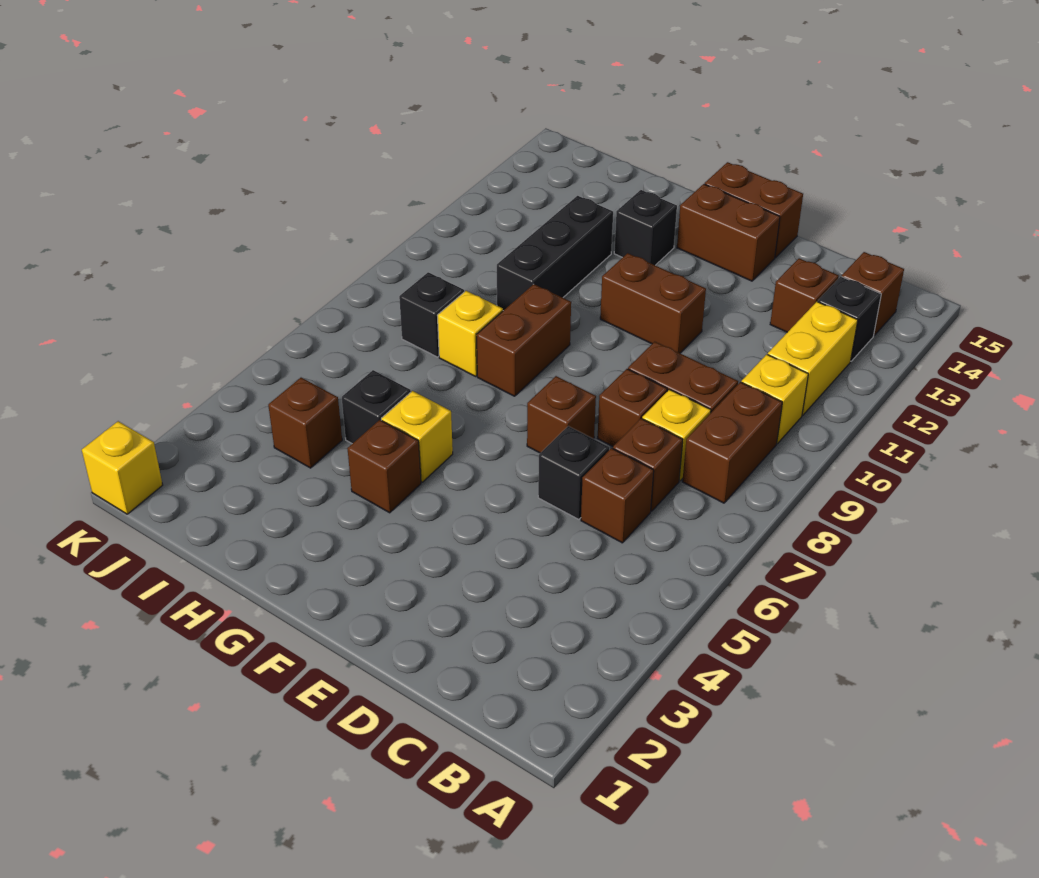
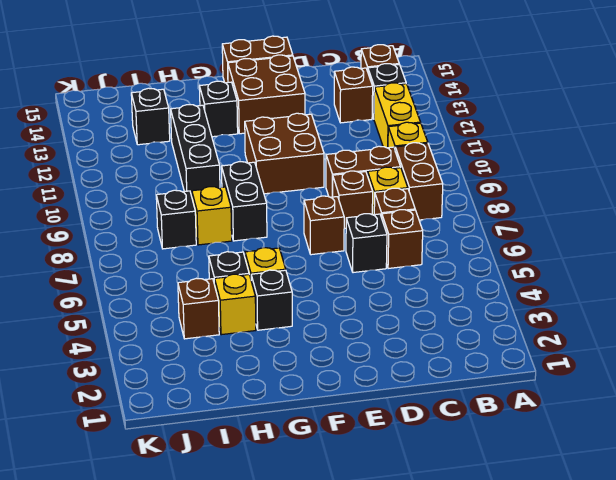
brown 1x2 brick [600,253,706,353] -> brown 2x2 brick [245,113,324,194]
brown 1x2 brick [677,184,780,281] -> brown 2x2 brick [228,55,305,134]
brown 1x1 brick [347,420,421,513] -> black 1x1 brick [251,270,292,330]
brown 1x2 brick [477,284,571,396] -> black 1x2 brick [221,162,267,241]
none -> black 1x1 brick [131,88,170,145]
yellow 1x1 brick [82,421,163,514] -> yellow 1x1 brick moved to [215,274,256,335]

